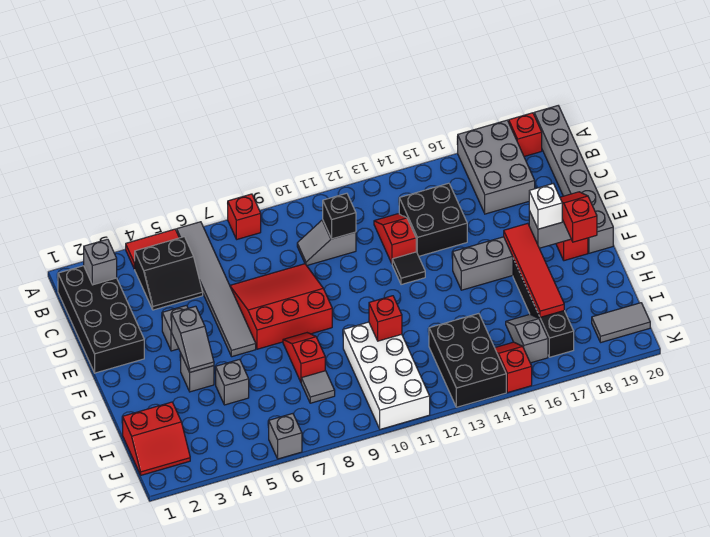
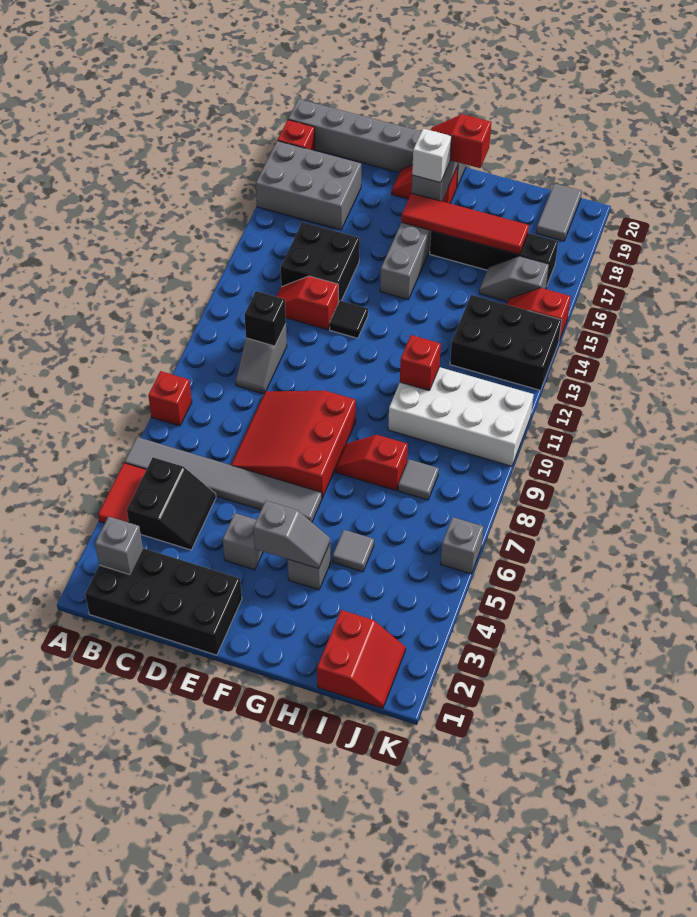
grey 1x1 brick [216,359,249,405] -> grey 1x1 tile [332,530,374,572]

